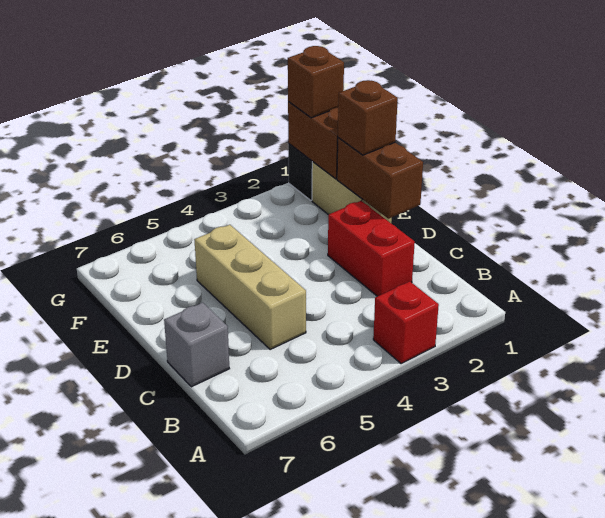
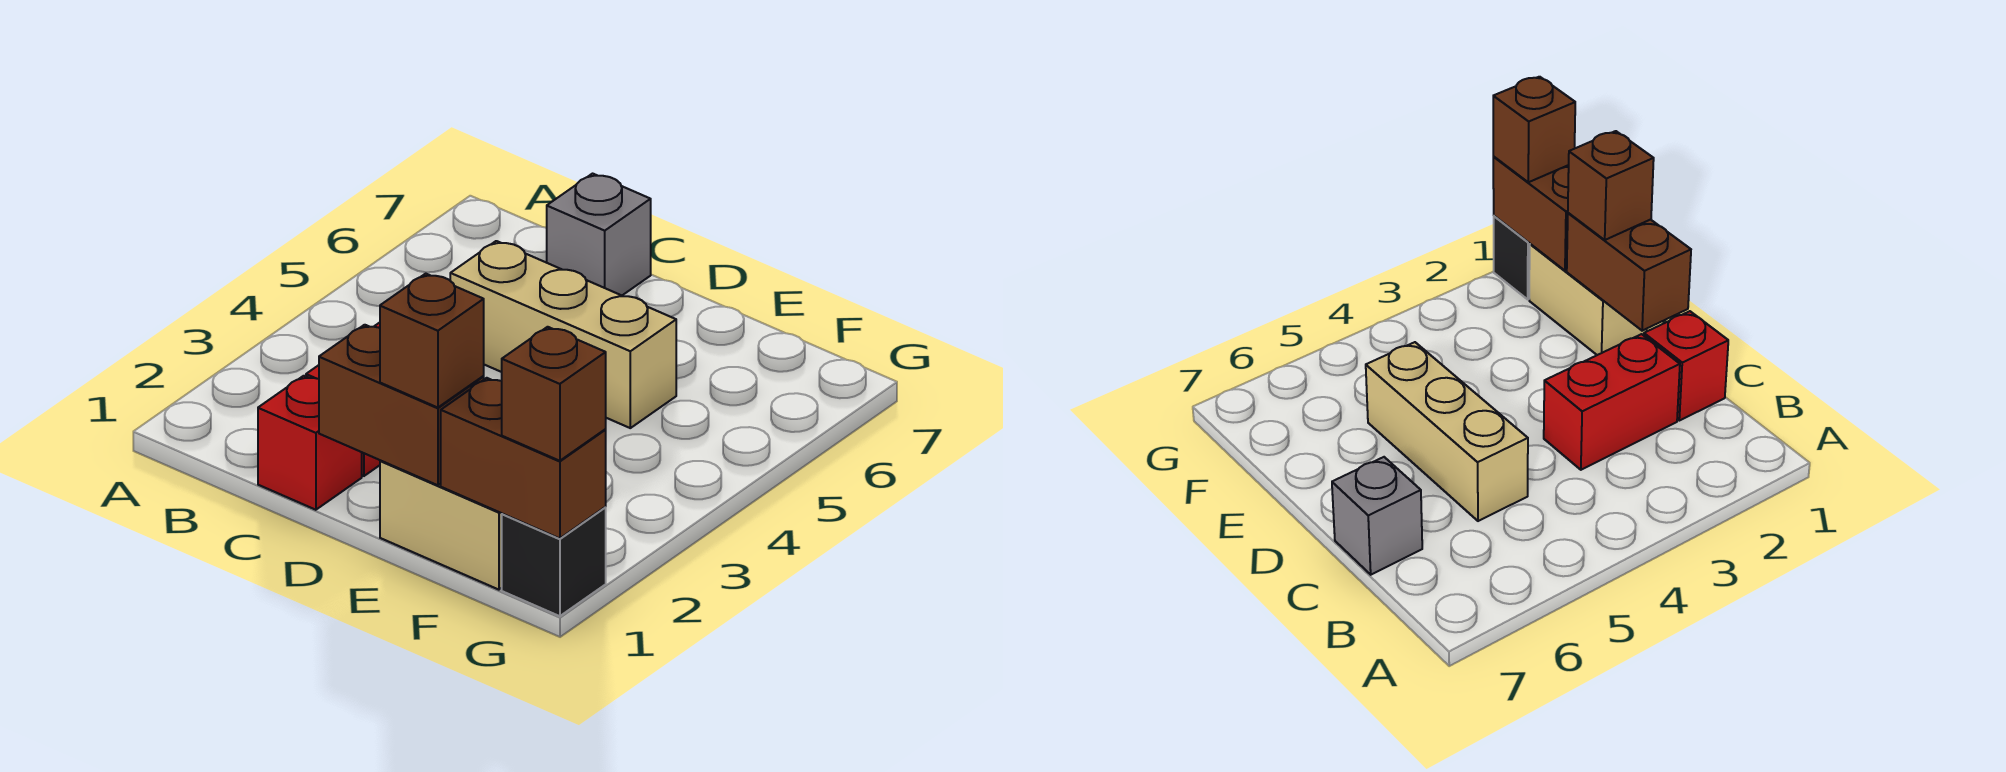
red 1x1 brick [373,281,439,364] -> red 1x1 brick moved to [258,376,362,510]
red 1x2 brick [328,201,415,296] -> red 1x2 brick turned to [1544,334,1680,470]

